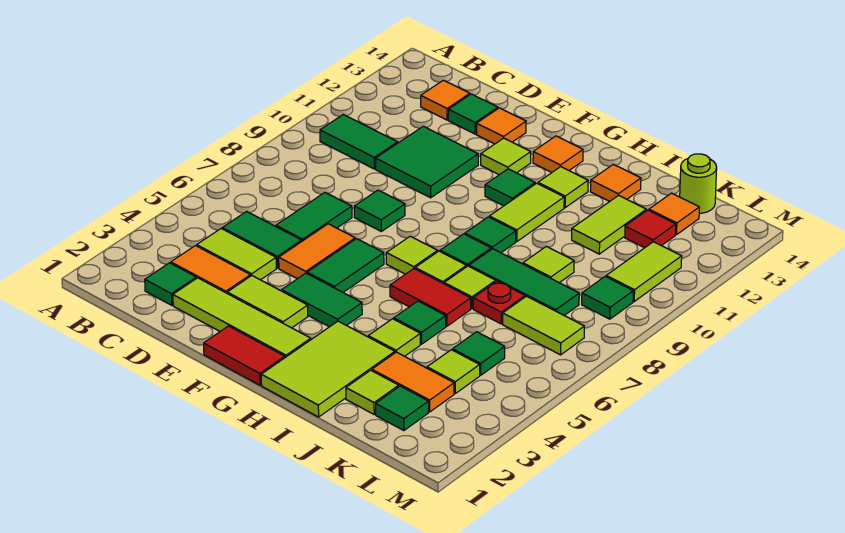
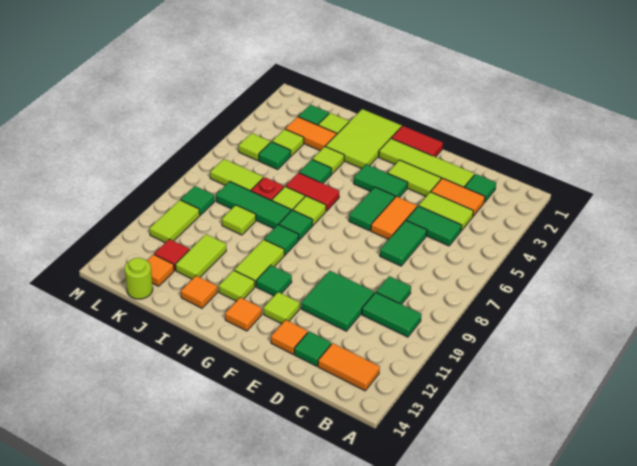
orange 1x1 tile [421,80,470,120] -> orange 1x2 tile [318,343,380,391]
green 1x1 tile [354,190,405,231] -> green 1x1 tile moved to [376,276,411,304]
lime 1x1 tile [386,236,438,274] -> lime 1x1 tile moved to [239,133,270,161]

